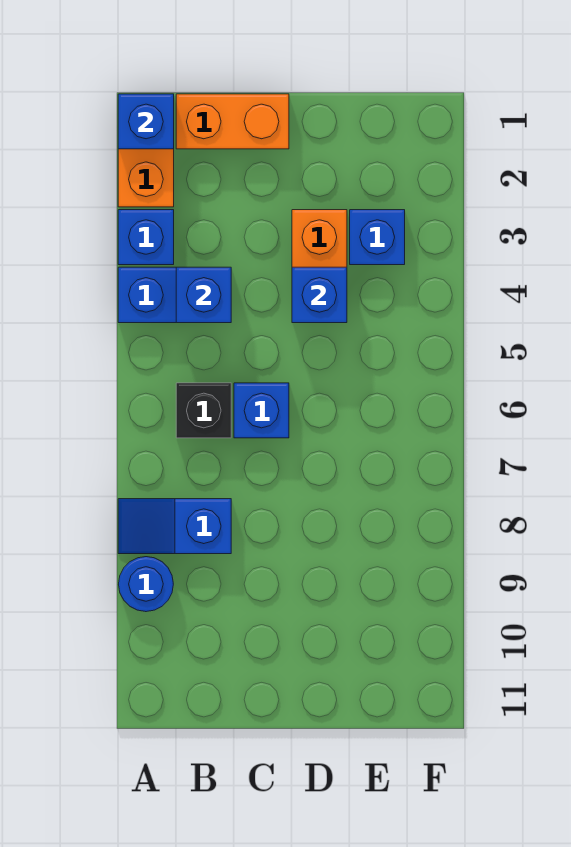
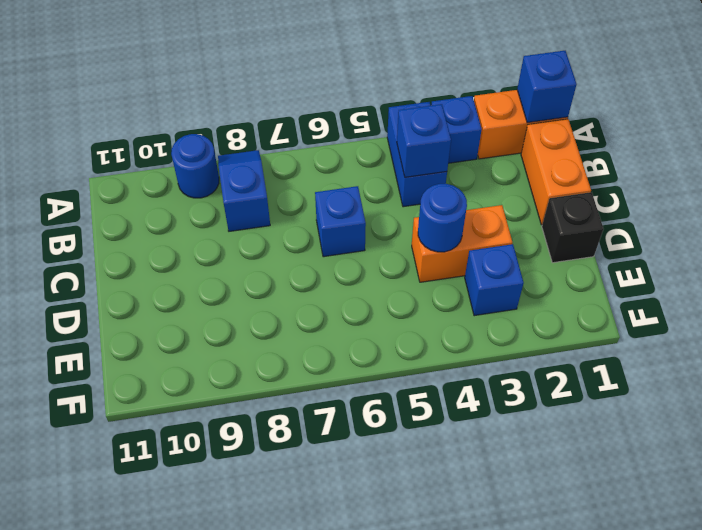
black 1x1 brick [176,383,231,438] -> black 1x1 brick moved to [542,192,603,263]
blue 1x1 brick [292,267,347,323] -> blue 1x1 round brick [418,184,467,252]

